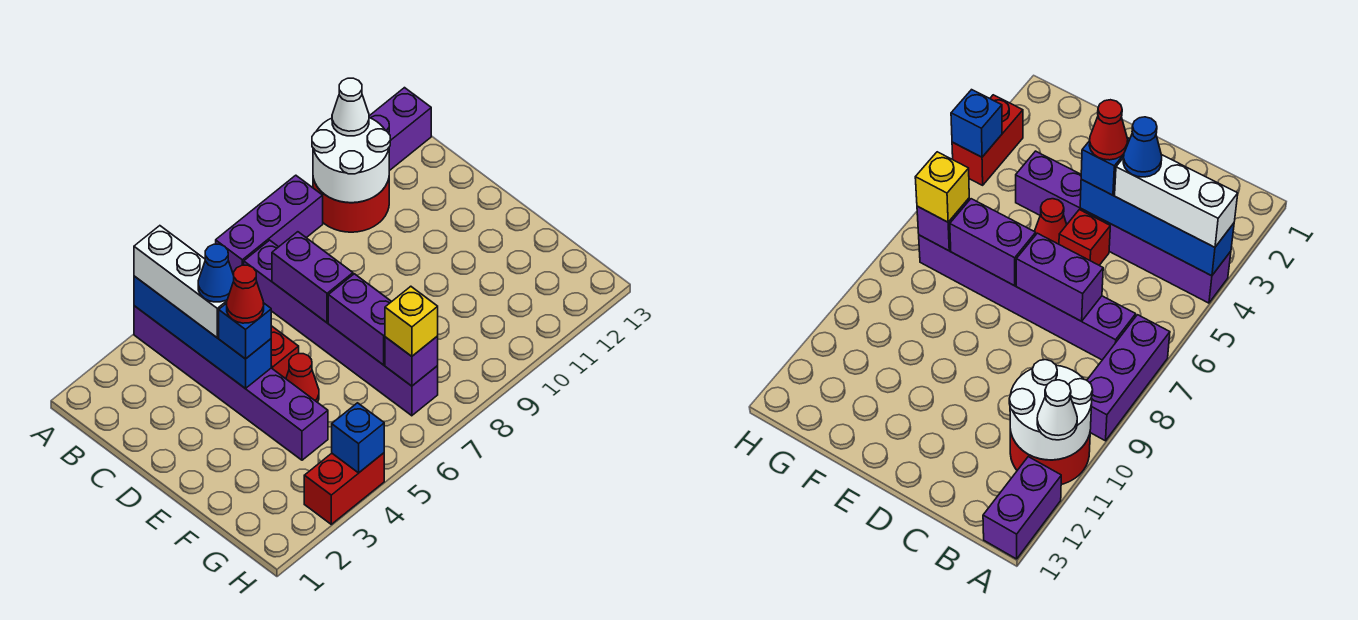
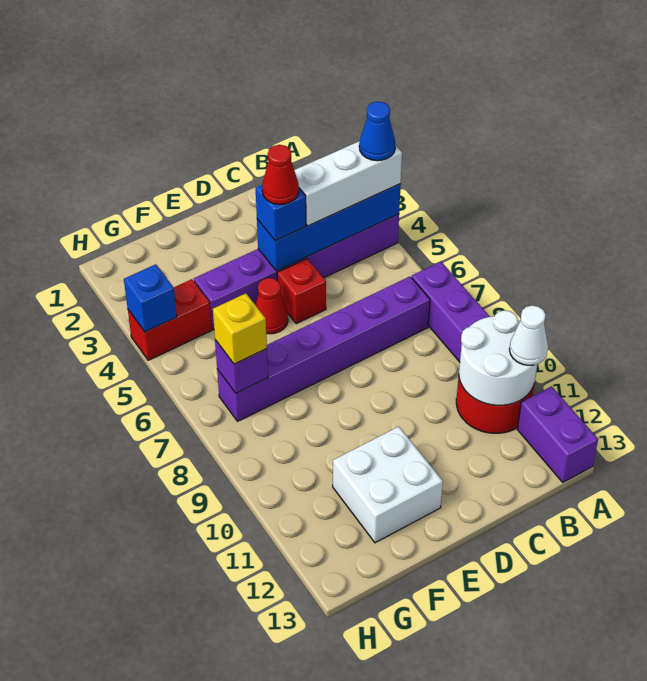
blue 1x1 cone [198,244,234,302] -> blue 1x1 cone moved to [359,102,395,161]
purple 1x2 brick [272,232,353,323] -> none
purple 1x2 brick [328,274,391,365] -> none
none -> white 2x2 brick [333,427,443,543]
red 1x2 brick [304,453,384,524] -> red 1x2 brick turned to [128,279,212,360]

